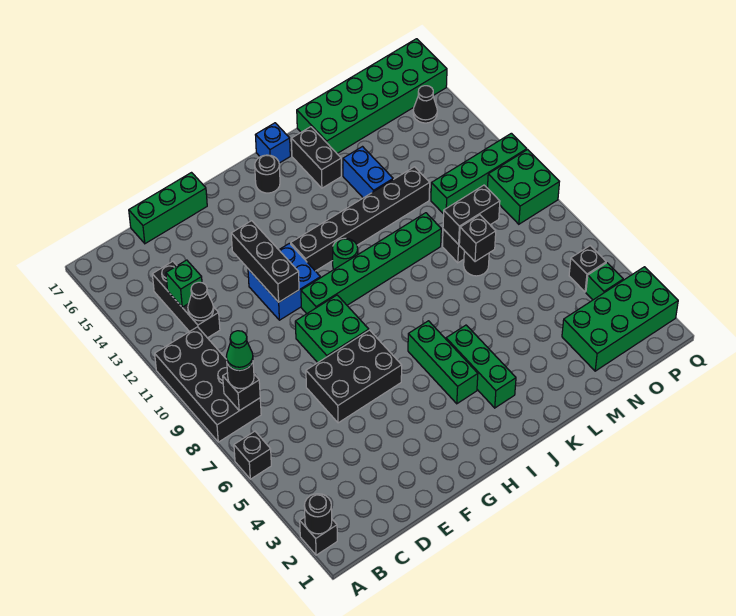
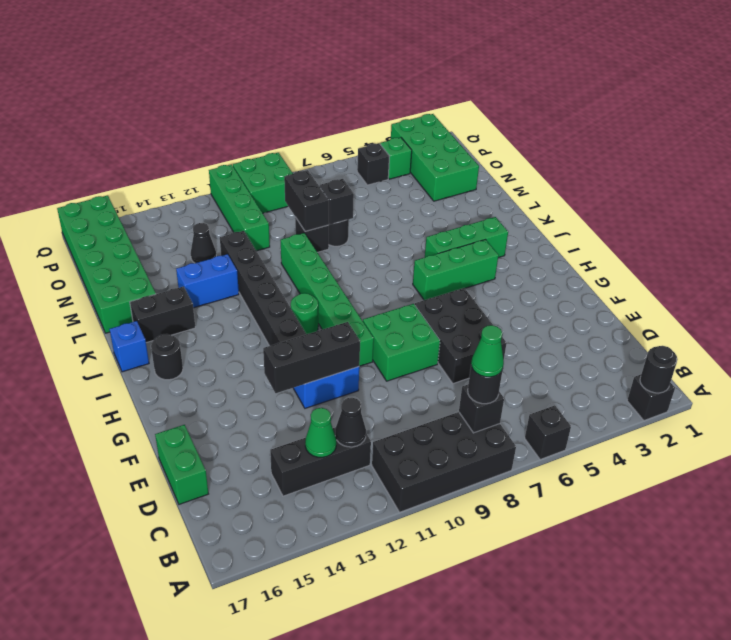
green 1x1 brick [166,260,202,307] -> green 1x1 cone [305,408,336,457]
green 1x3 brick [129,173,207,244] -> green 1x2 brick [155,425,208,504]
black 1x1 cone [413,86,437,123] -> black 1x1 cone moved to [191,223,216,263]

